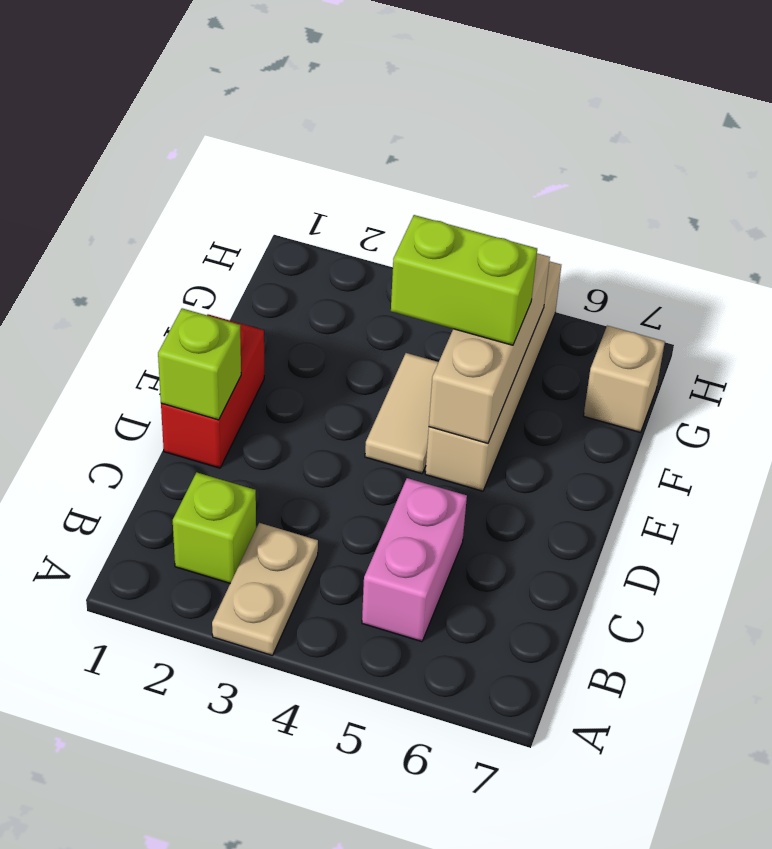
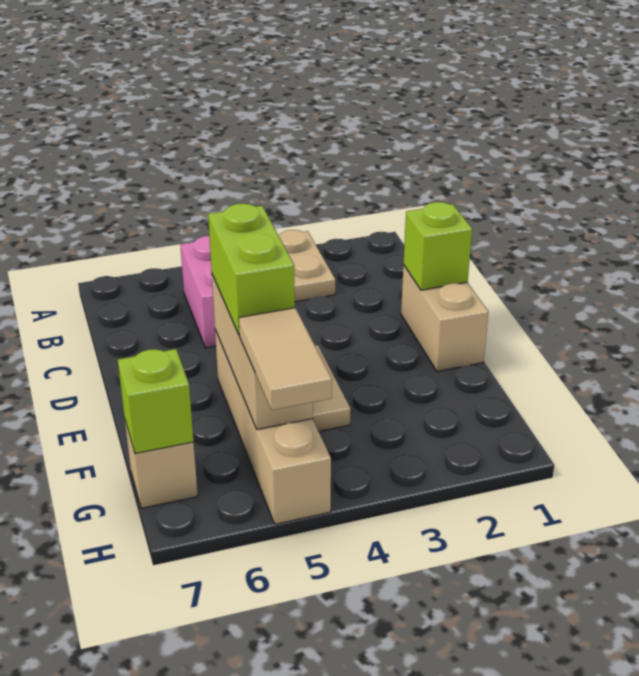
lime 1x1 brick [173,472,256,583] -> lime 1x1 brick moved to [118,349,194,454]
red 1x2 brick [161,314,264,468] -> tan 1x2 brick [401,265,488,371]
lime 1x2 brick [391,215,537,345] -> lime 1x2 brick turned to [208,203,295,335]
none -> tan 1x2 tile [239,308,332,410]

